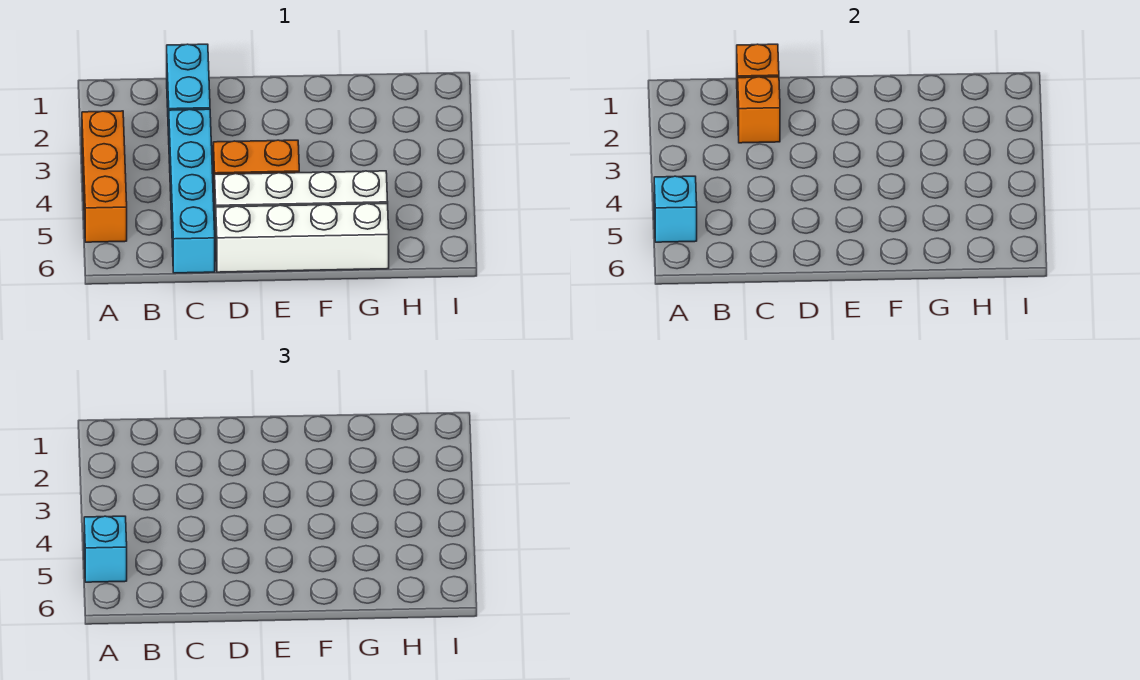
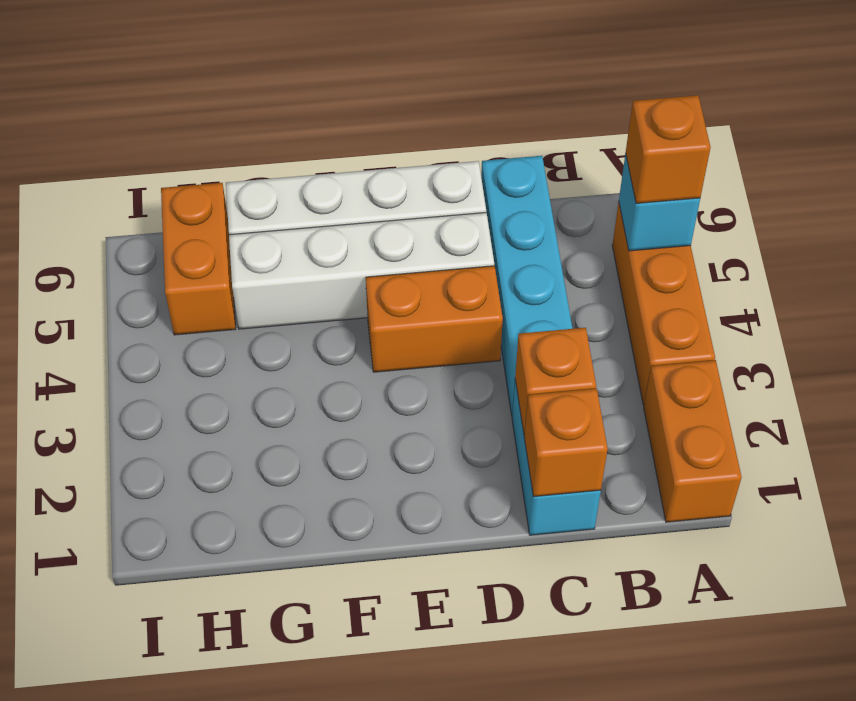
none -> orange 1x2 brick [644,360,742,522]
cyan 1x1 brick [84,516,127,582] -> orange 1x1 brick [626,95,711,203]
none -> orange 1x2 brick [161,183,236,335]

